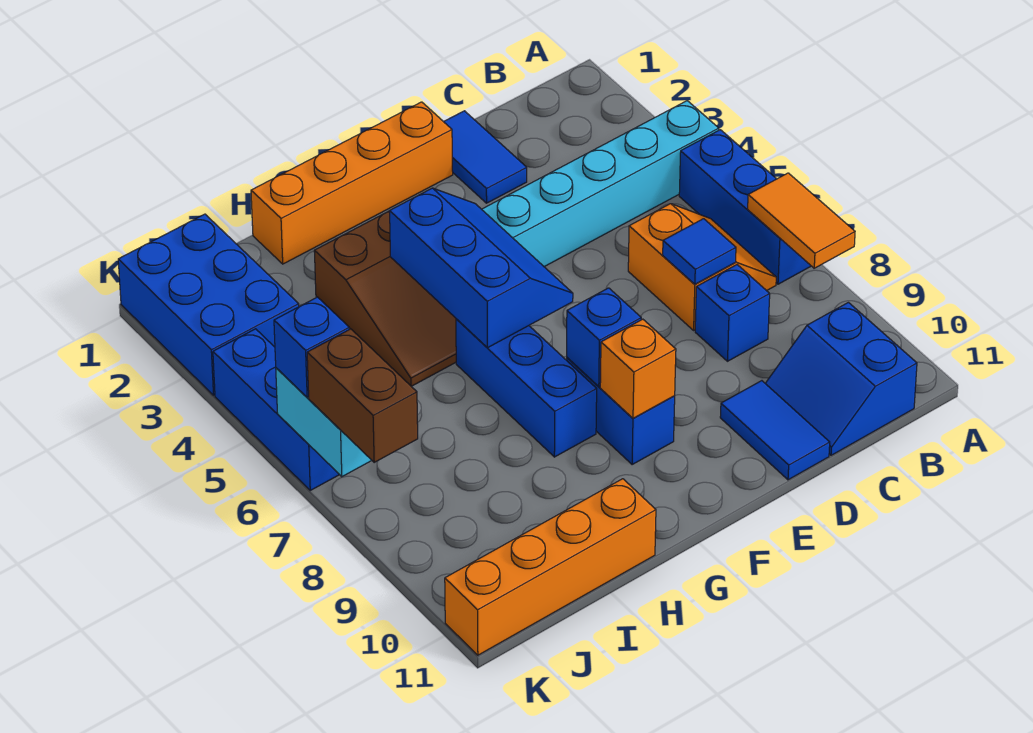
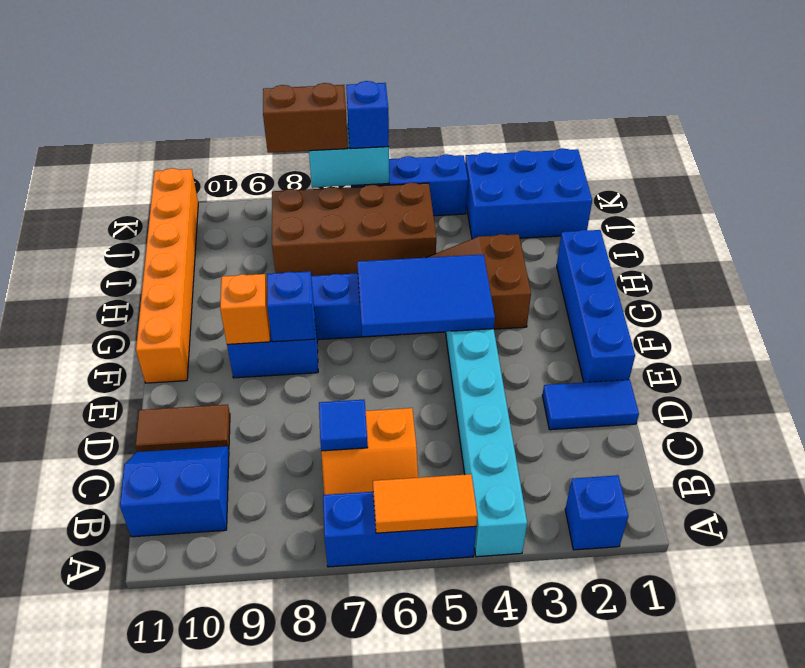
orange 1x2 tile [748,173,855,268] -> orange 1x2 tile moved to [373,474,477,533]
blue 1x1 brick [695,265,770,361] -> blue 1x1 brick moved to [565,475,628,550]
blue 1x2 tile [720,381,830,480] -> brown 1x2 tile [135,404,230,452]
orange 1x4 brick [251,102,453,264] -> blue 1x4 brick [557,230,635,382]
blue 2x3 slope [390,188,573,348] -> blue 2x3 tile [357,254,495,336]
orange 1x4 brick [445,479,656,655] -> orange 1x6 brick [136,168,198,383]
none -> brown 2x4 brick [272,183,436,276]

